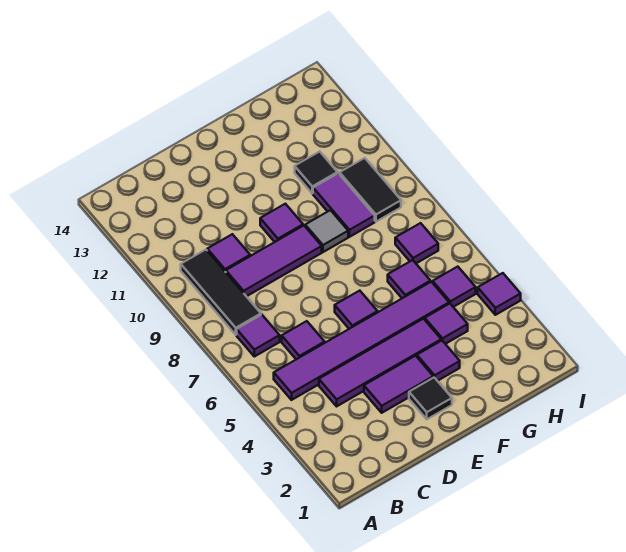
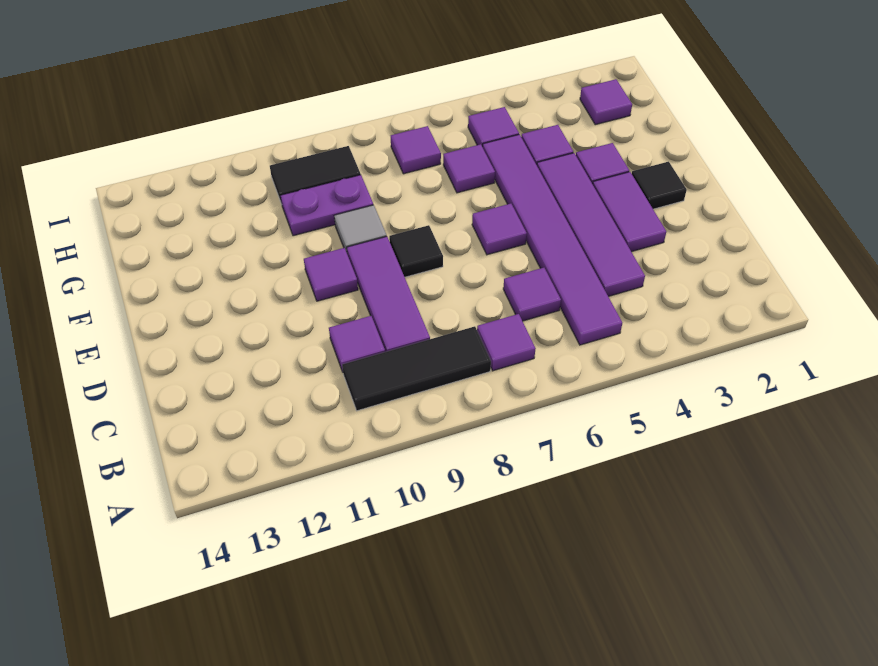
purple 1x2 tile [313,173,375,237] -> purple 1x2 plate [280,175,373,236]
black 1x1 tile [295,151,337,193] -> black 1x1 tile moved to [389,225,443,277]
purple 1x1 tile [478,273,521,315] -> purple 1x1 tile moved to [580,79,632,125]

